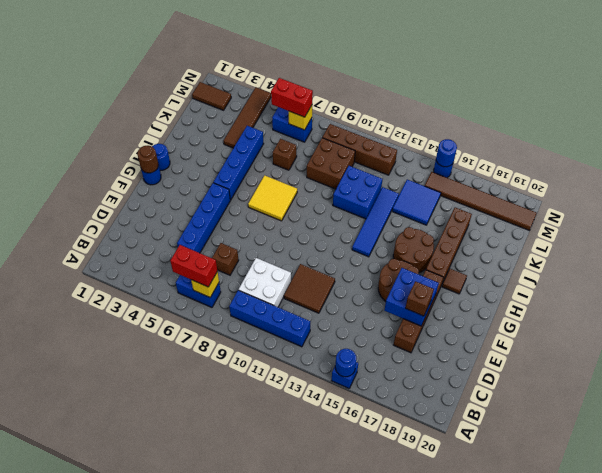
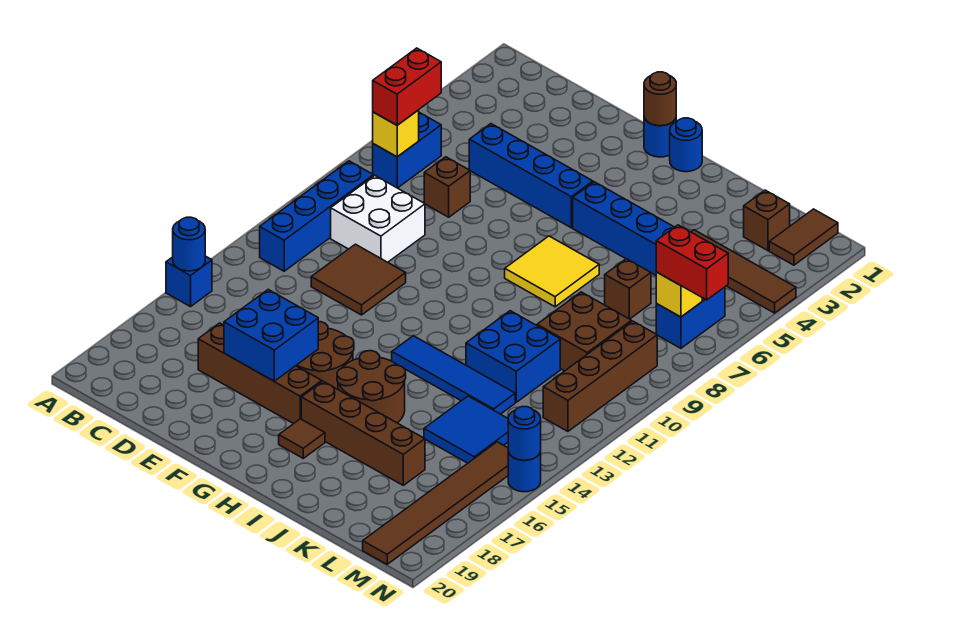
brown 1x1 brick [406,281,434,316] -> brown 1x1 brick moved to [744,190,790,251]
red 1x2 brick [271,78,313,117] -> red 1x2 brick turned to [656,225,728,300]

